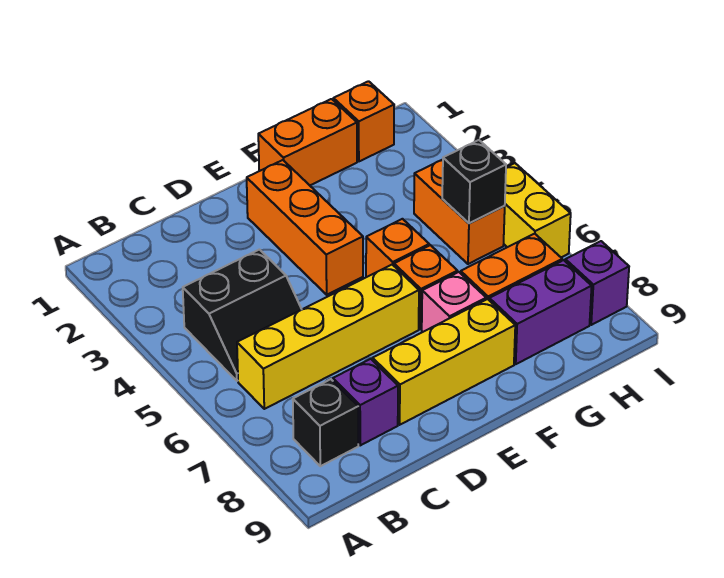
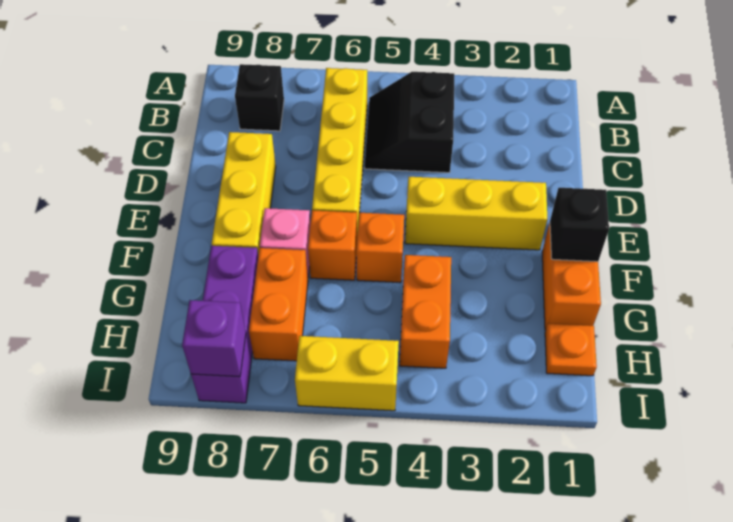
purple 1x1 brick [333,359,398,445] -> purple 1x1 brick moved to [182,300,246,377]
orange 1x3 brick [247,160,363,295] -> yellow 1x3 brick [405,177,547,250]
orange 1x1 brick [333,81,394,161] -> orange 1x1 plate [545,324,597,376]
orange 1x2 brick [414,160,505,264] -> orange 1x2 brick turned to [400,255,451,368]
black 1x1 brick [442,140,506,223] -> black 1x1 brick moved to [550,188,609,262]

